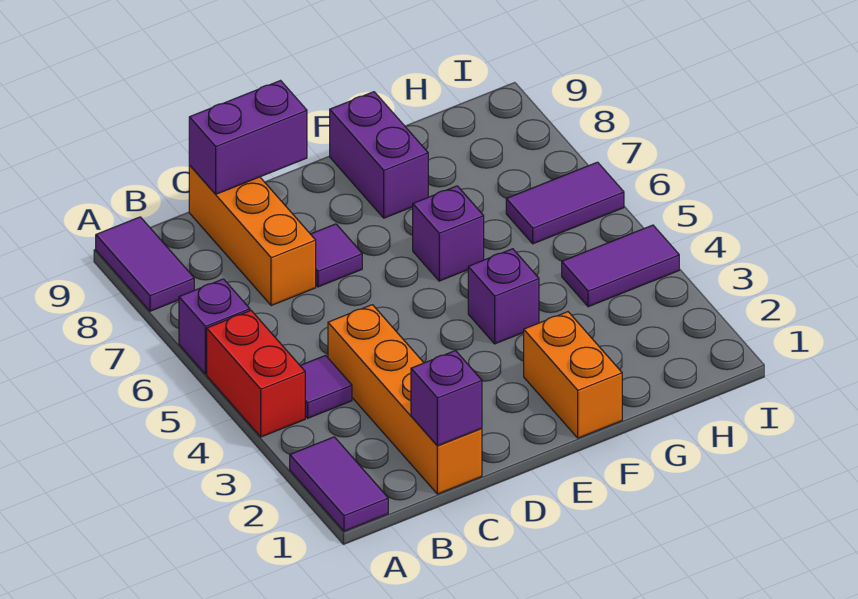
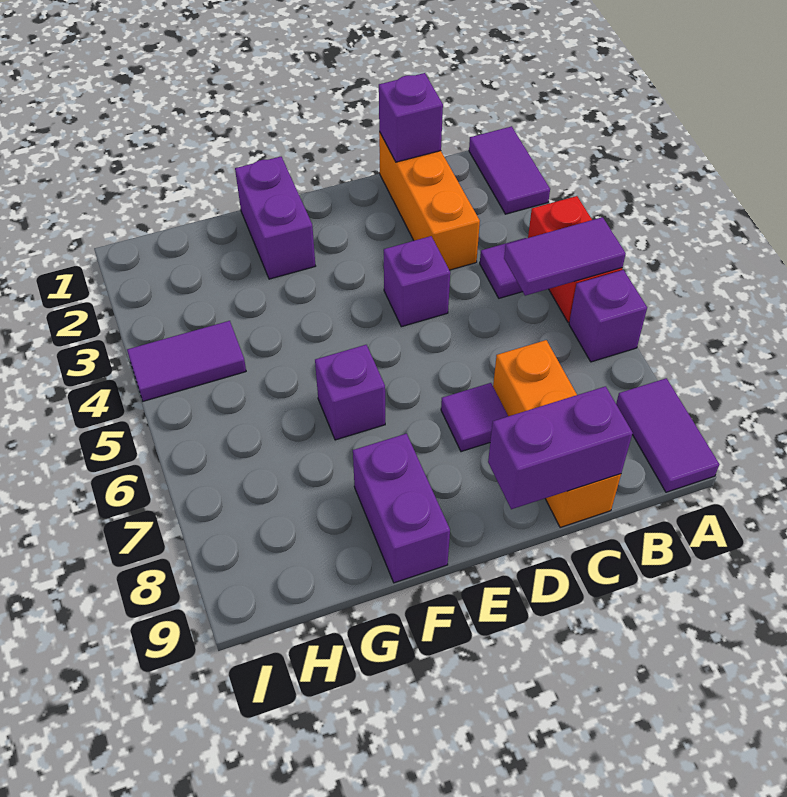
orange 1x4 brick [328,305,482,494] -> orange 1x3 brick [379,132,480,270]
orange 1x2 brick [524,312,622,438] -> purple 1x2 brick [235,157,315,279]
purple 1x1 brick [468,249,539,344] -> purple 1x1 brick moved to [384,236,450,327]
purple 1x2 tile [506,162,624,244] -> purple 1x2 tile moved to [504,217,626,296]

